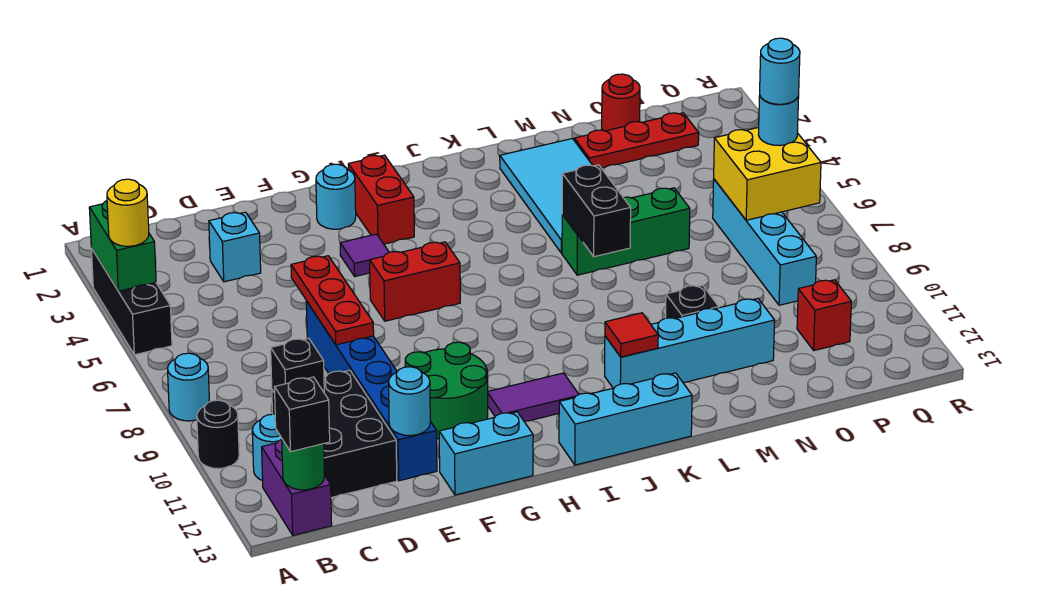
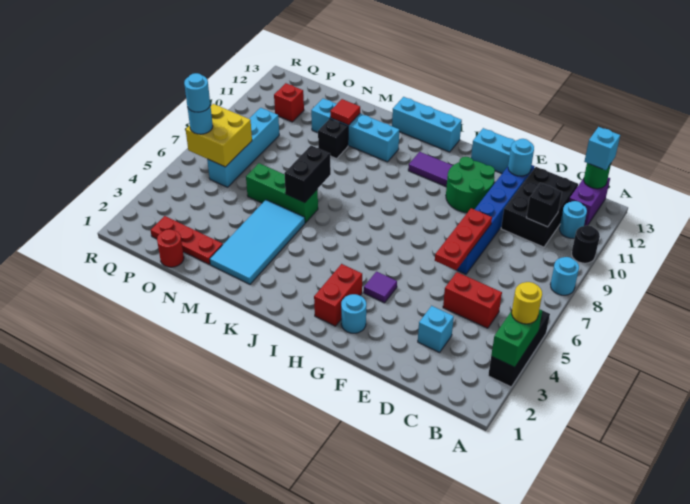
black 1x1 brick [275,377,330,452] -> cyan 1x1 brick [584,127,620,170]
red 1x2 brick [370,242,460,321] -> red 1x2 brick moved to [443,272,502,328]
red 1x1 tile [605,313,658,357] -> red 1x1 tile moved to [330,99,360,125]

